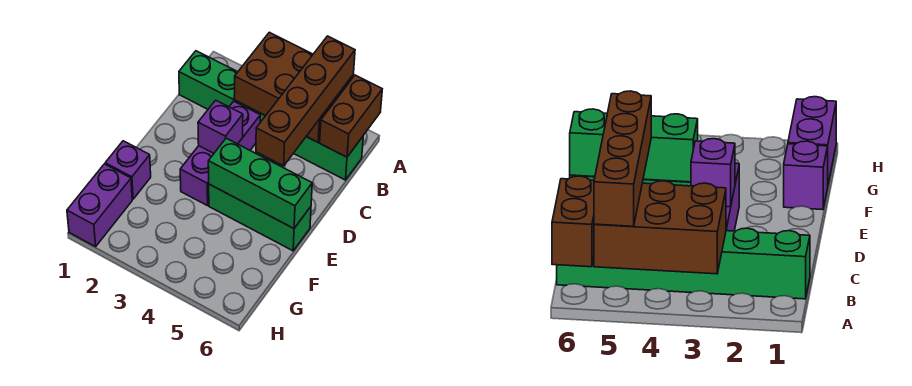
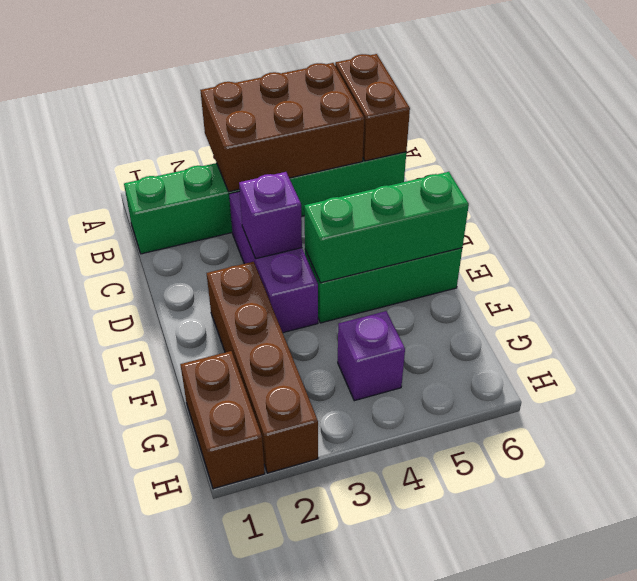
brown 1x4 brick [256,36,355,166] -> brown 1x4 brick moved to [207,262,318,473]
purple 1x1 brick [105,141,151,199] -> purple 1x1 brick moved to [338,311,405,401]
purple 1x2 brick [67,164,132,247] -> brown 1x2 brick [180,351,265,489]

